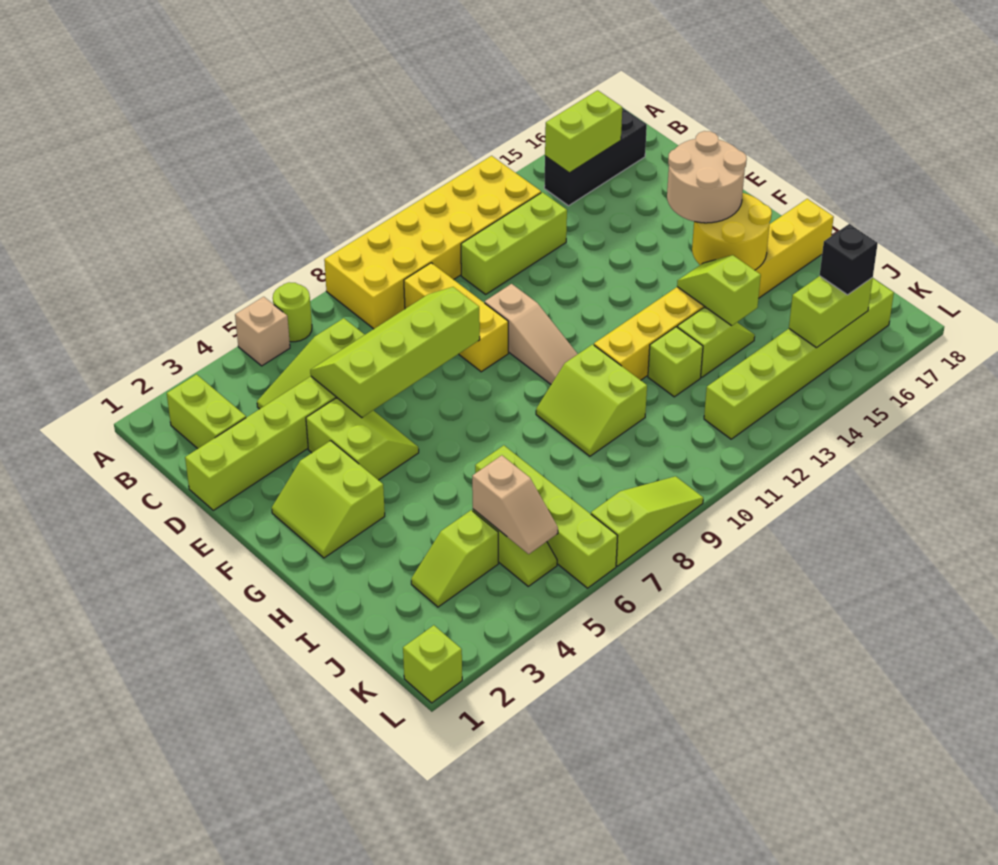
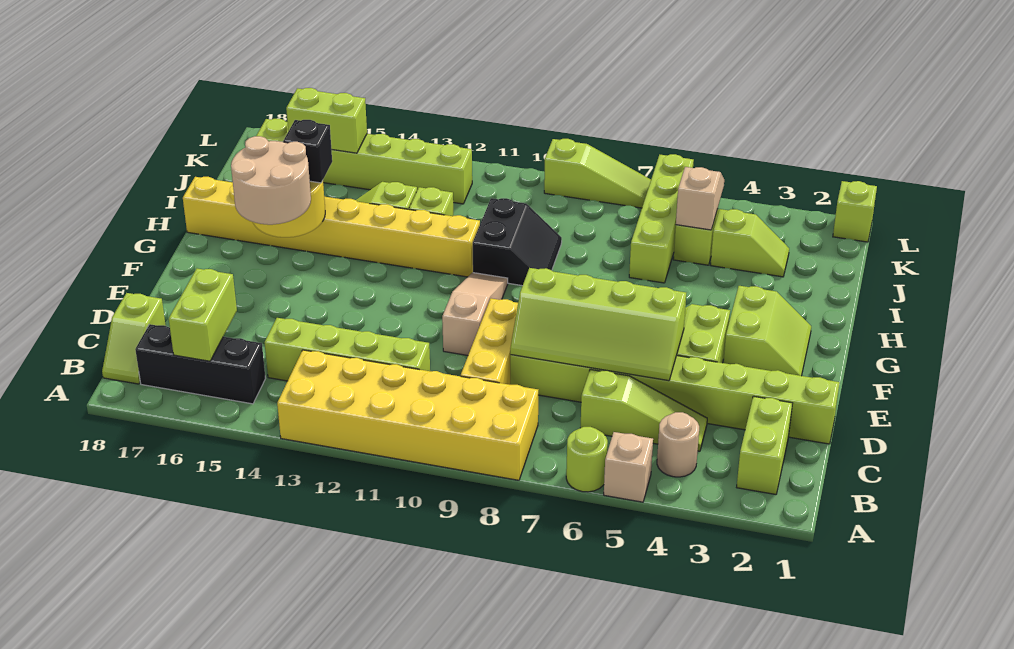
none -> tan 1x1 round brick [657,412,699,477]
lime 1x2 brick [545,90,622,173] -> lime 1x2 brick turned to [169,268,237,361]
lime 1x3 brick [461,192,567,294] -> lime 1x4 brick [264,318,430,381]
lime 2x2 slope [536,344,647,456] -> black 2x2 slope [473,198,562,286]
lime 1x2 slope [677,255,761,325] -> lime 1x2 slope moved to [102,293,166,384]
black 1x1 brick [820,224,878,295] -> black 1x1 brick moved to [283,120,332,183]
lime 1x3 slope [591,476,703,566] -> lime 1x3 slope turned to [544,139,651,208]

